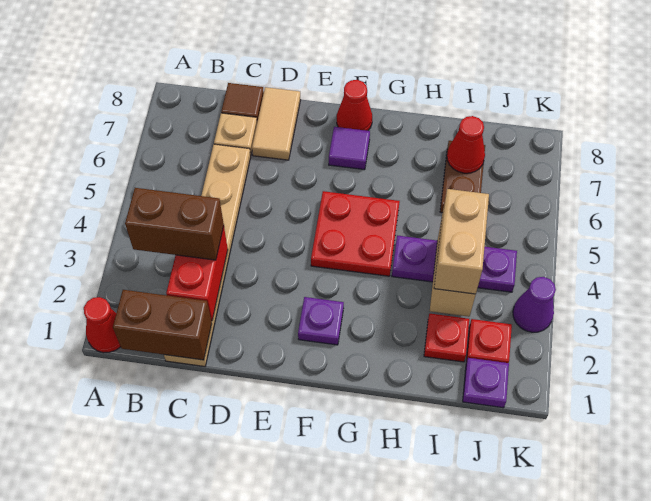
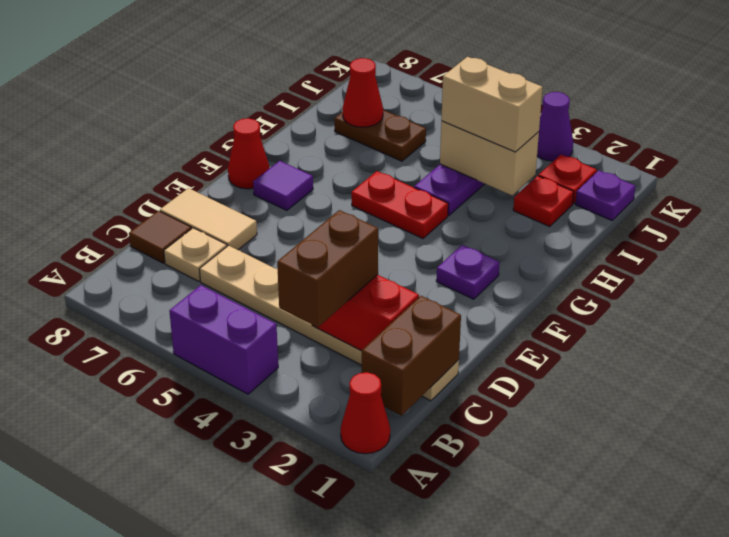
none -> purple 1x2 brick [169,285,278,394]
red 2x2 plate [311,191,400,276] -> red 1x2 plate [351,171,448,239]

